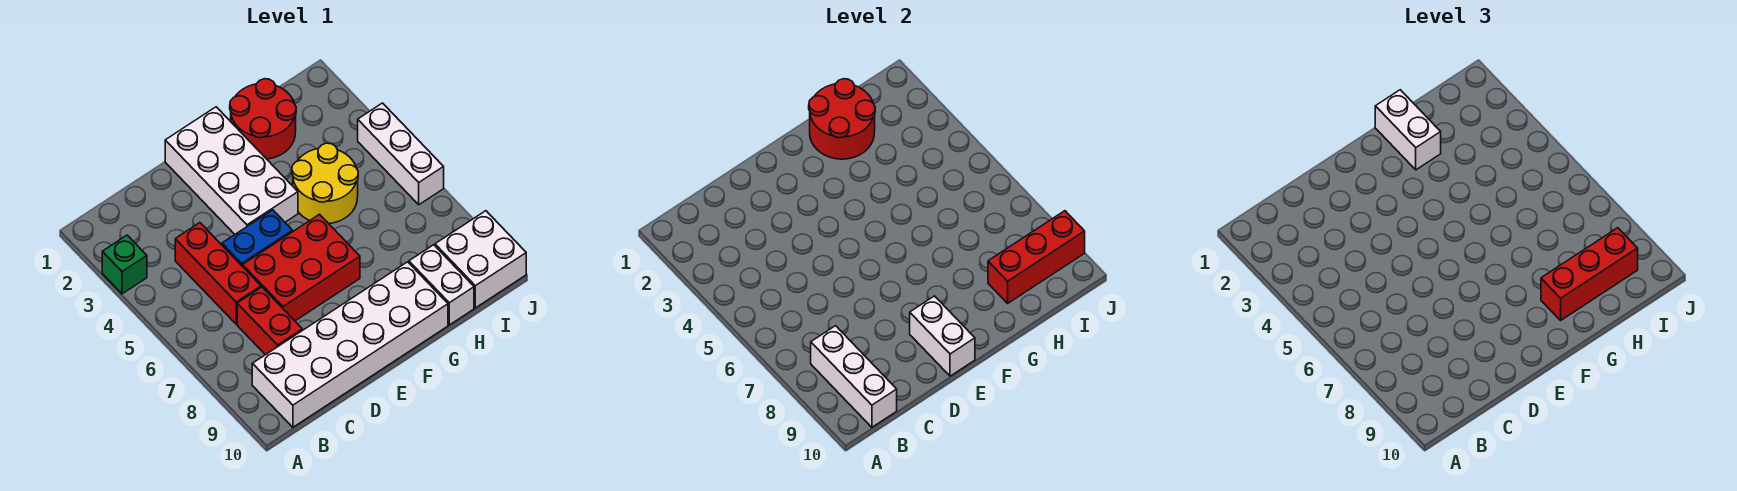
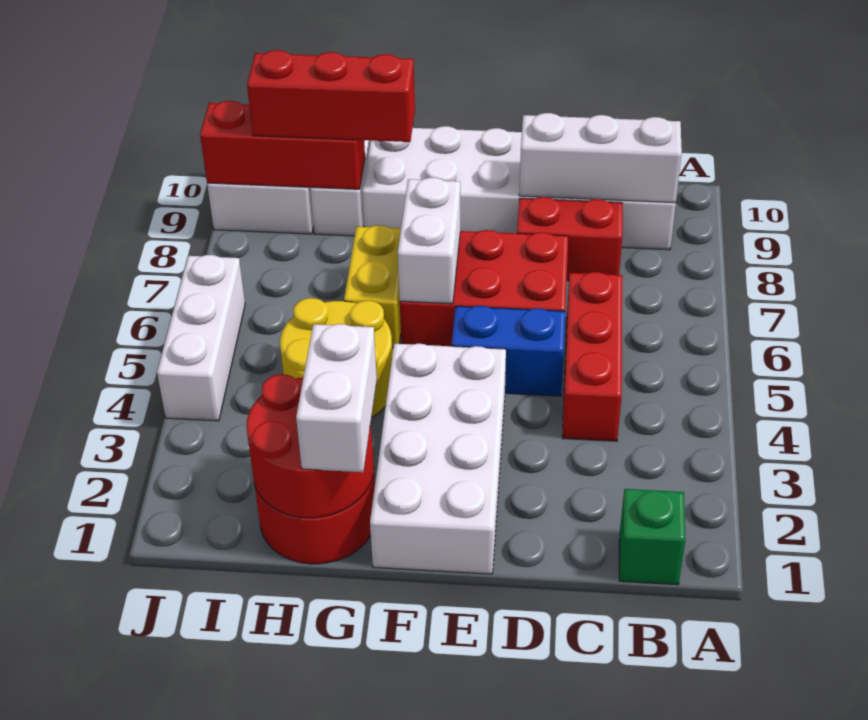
green 1x1 brick [102,235,147,294] -> green 1x1 brick moved to [619,489,685,585]
white 1x3 brick [811,326,897,427] -> white 1x3 brick turned to [519,113,682,203]
red 1x2 brick [237,287,302,355] -> red 1x2 brick turned to [517,197,623,281]
white 1x2 brick [910,296,975,376] -> white 1x2 brick moved to [398,178,460,304]
none -> yellow 1x2 brick [344,225,401,348]

